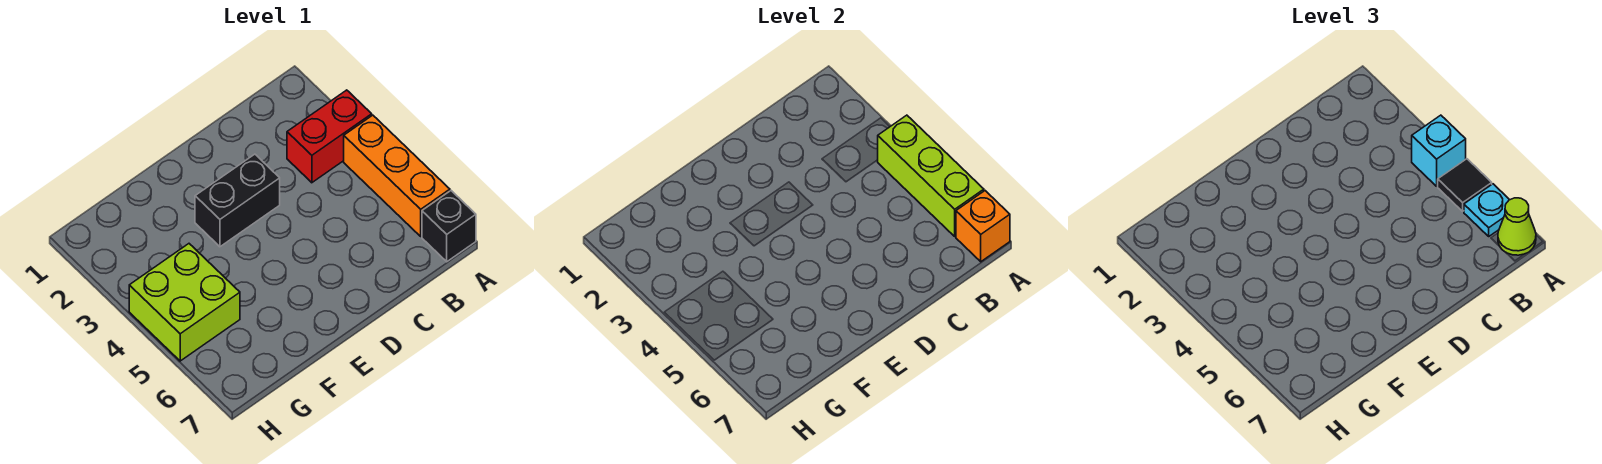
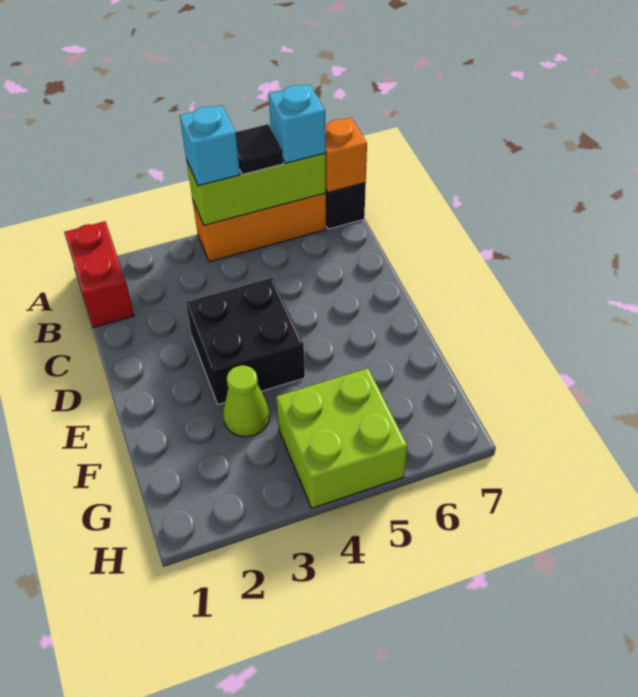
red 1x2 brick [287,90,372,183] -> red 1x2 brick moved to [64,221,134,328]
cyan 1x1 plate [1464,184,1509,236] -> cyan 1x1 brick [269,84,326,163]
lime 1x1 cone [1498,198,1536,255] -> lime 1x1 cone moved to [223,365,270,437]
black 1x2 brick [195,154,280,247] -> black 2x2 brick [186,278,305,405]

